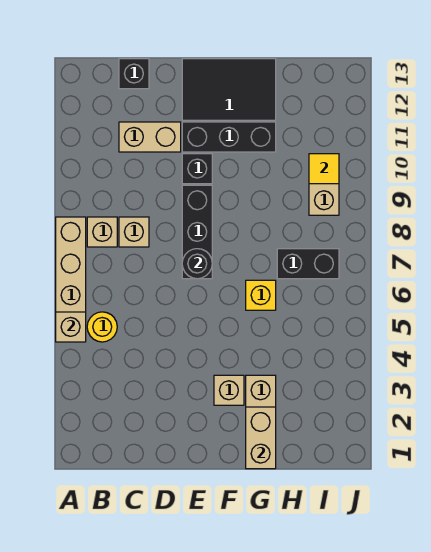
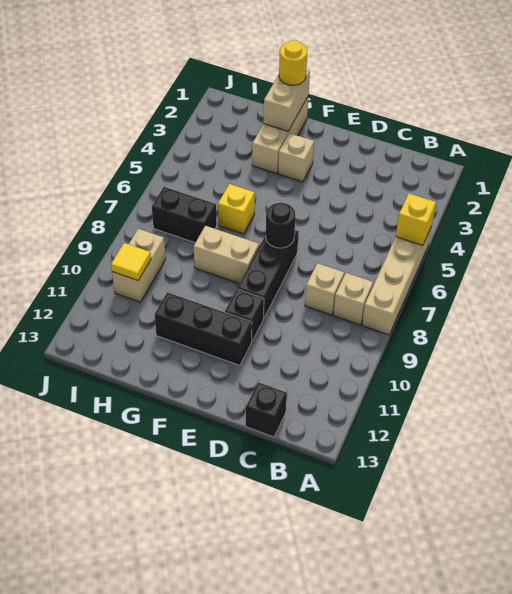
tan 1x1 brick [56,312,86,342] -> yellow 1x1 brick [396,193,436,245]
yellow 1x1 round brick [87,312,117,342] -> yellow 1x1 round brick moved to [279,40,307,85]
tan 1x2 brick [119,122,181,152] -> tan 1x2 brick moved to [194,226,259,283]
black 2x3 tile [182,59,276,120] -> none

